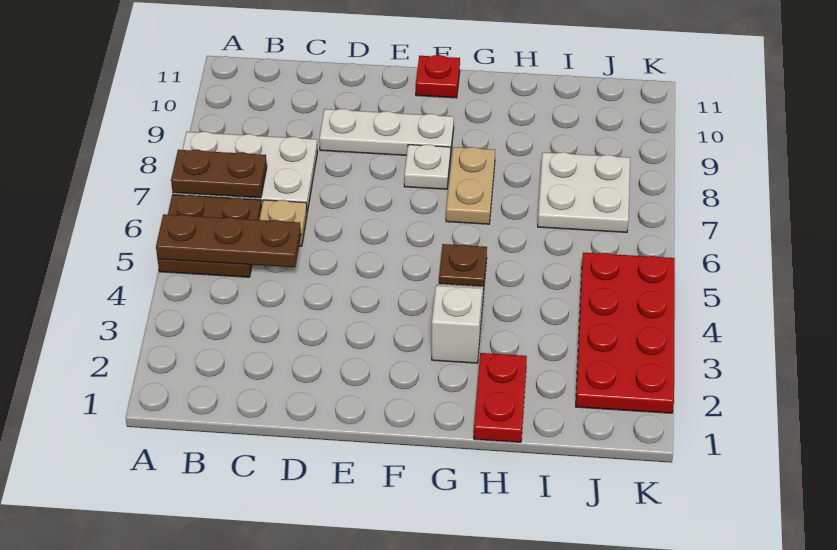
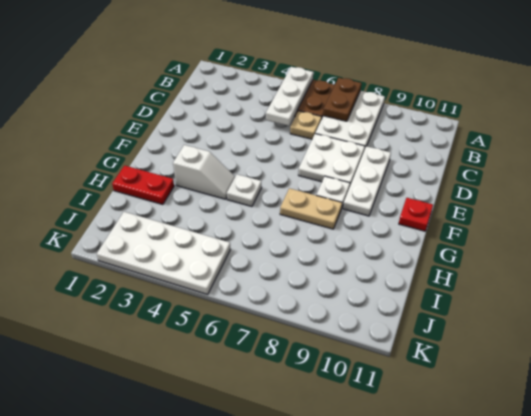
brown 1x3 plate [156,214,301,267] -> white 1x3 plate [266,67,313,126]
brown 1x1 plate [439,244,487,286] -> white 1x1 plate [227,174,262,207]
white 2x2 plate [538,152,630,232] -> white 2x2 plate moved to [298,134,365,185]
red 2x4 plate [576,253,675,413] -> white 2x4 plate [97,212,230,294]

